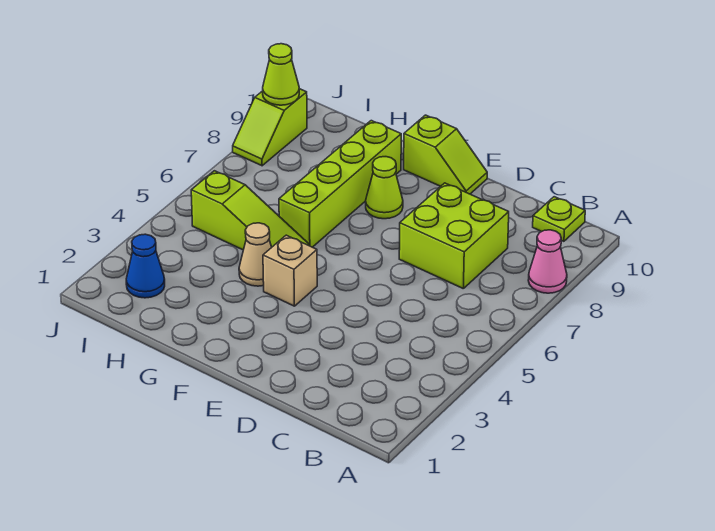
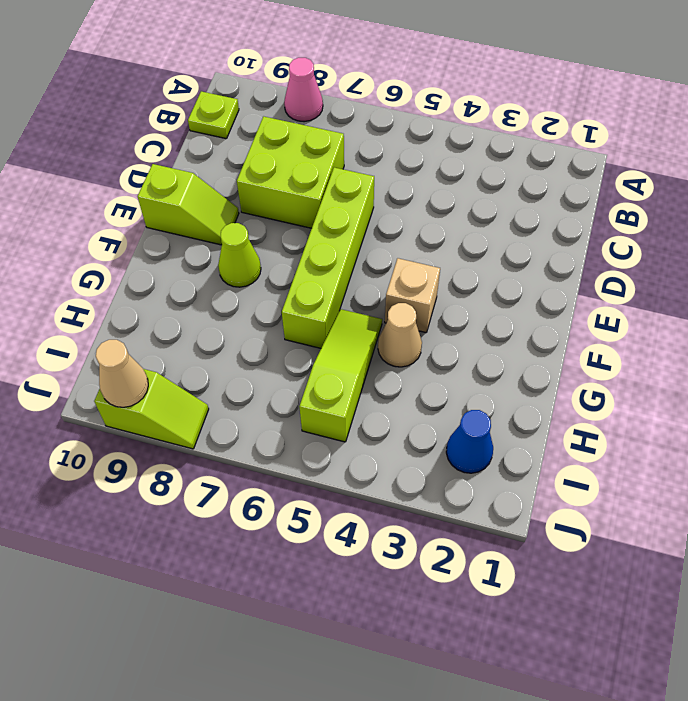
lime 1x2 slope [404,115,487,194] -> lime 1x2 slope turned to [138,164,239,245]
lime 1x4 brick [279,121,402,247] -> lime 1x4 brick turned to [282,167,374,348]
lime 1x1 cone [263,44,299,105] -> tan 1x1 cone [96,340,148,407]

